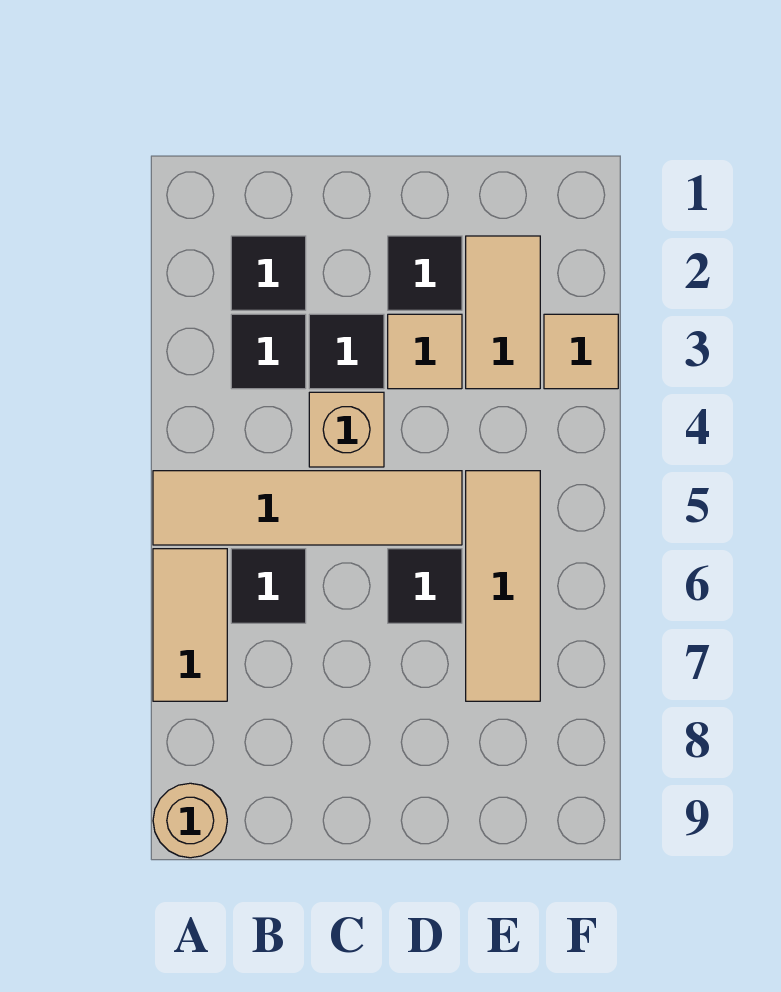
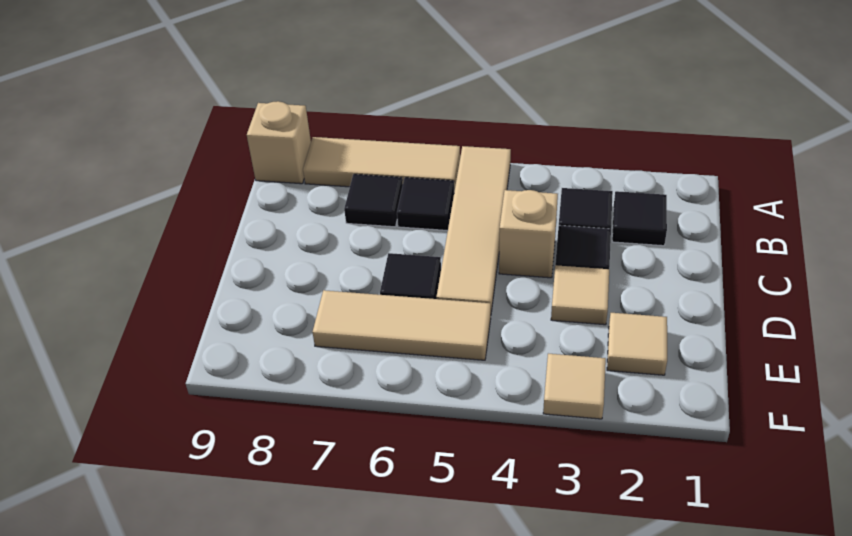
tan 1x2 tile [153,549,227,701] -> tan 1x3 tile [303,137,460,191]
tan 1x1 round brick [153,783,227,858] -> tan 1x1 brick [247,101,311,184]
black 1x1 tile [388,236,462,310] -> black 1x1 tile moved to [344,174,403,227]
tan 1x2 tile [466,236,540,389] -> tan 1x1 tile [607,313,667,375]

